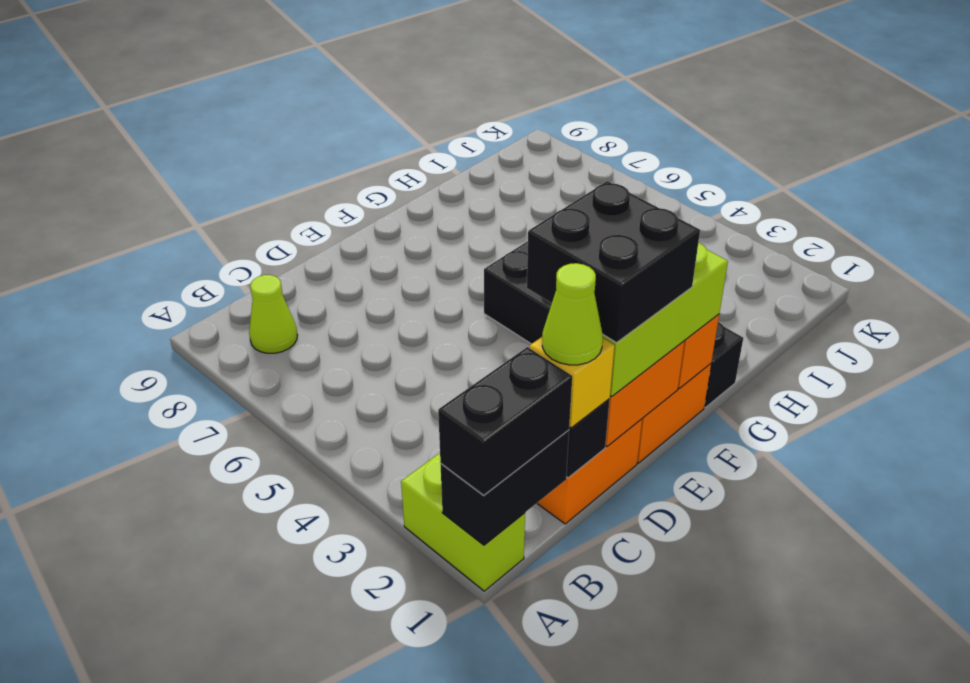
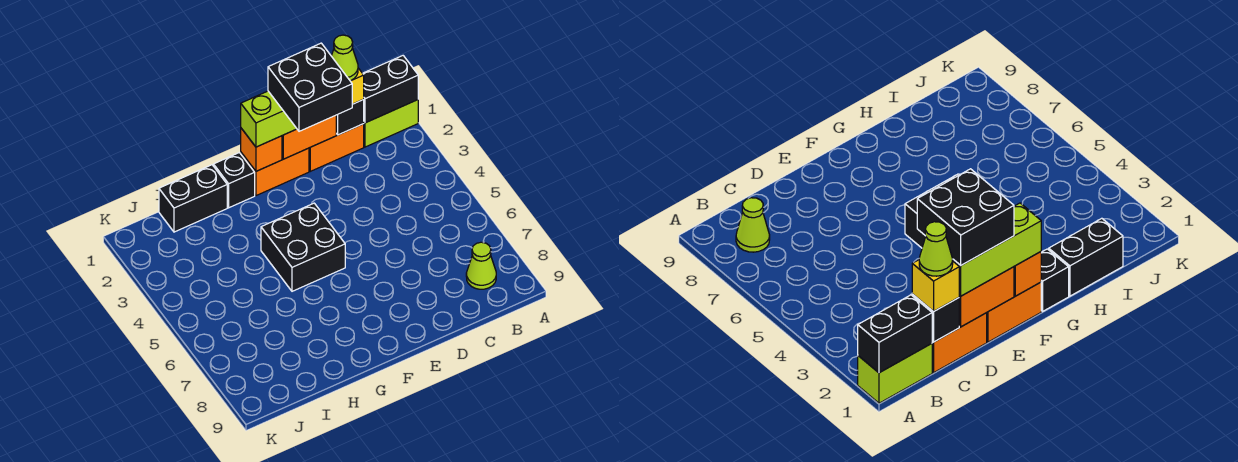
lime 1x2 brick [401,453,525,591] -> lime 1x2 brick turned to [364,100,418,147]
black 1x2 brick [438,347,572,495] -> black 1x2 brick moved to [159,165,227,232]

